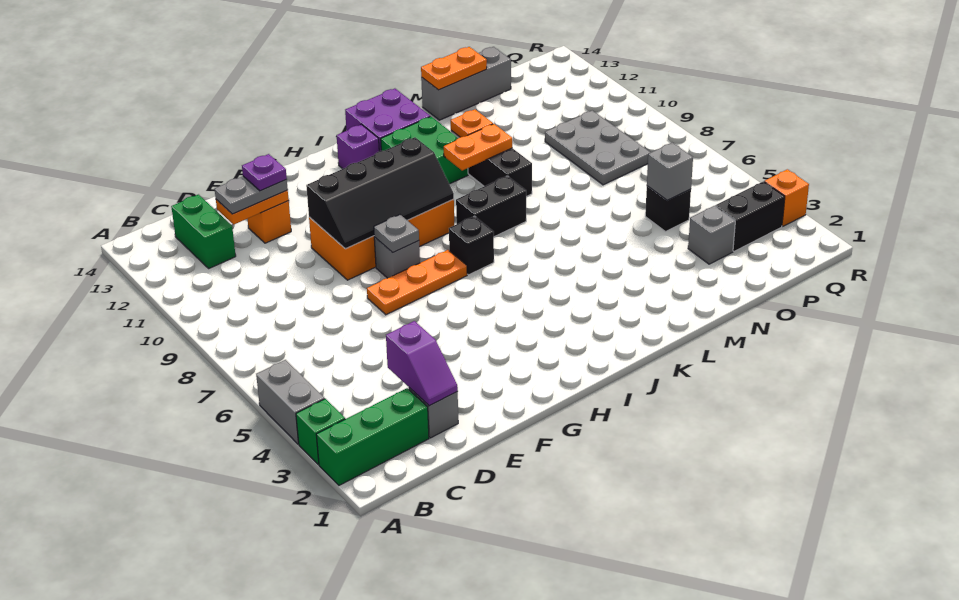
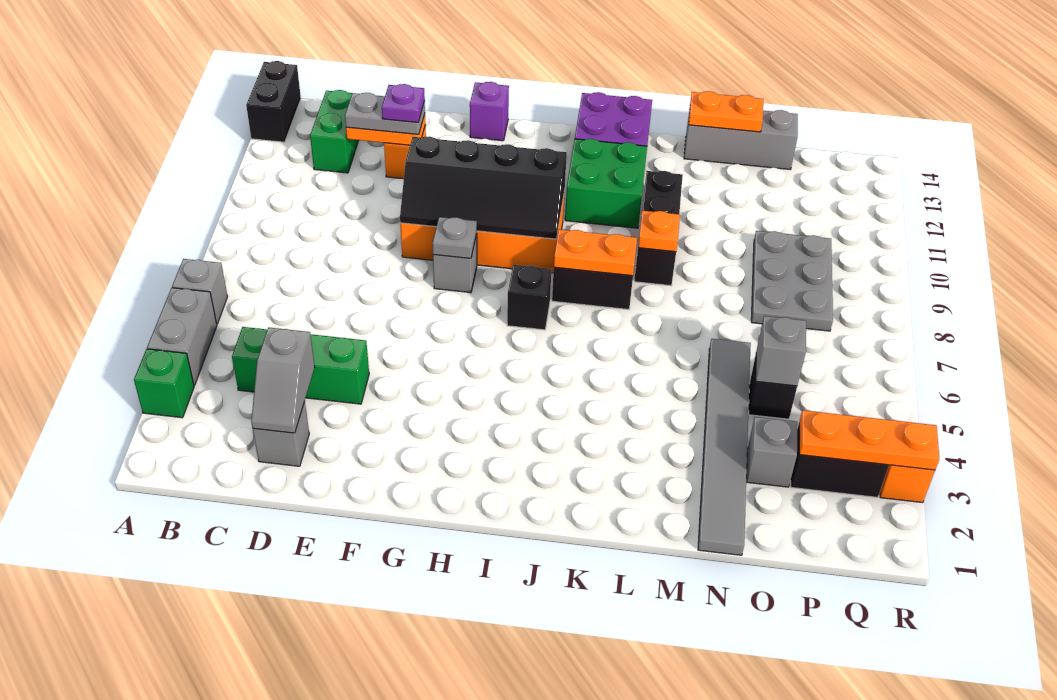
green 1x3 brick [316,388,429,485] -> green 1x3 brick moved to [232,327,369,404]
none -> grey 1x1 brick [172,259,228,324]
none -> black 1x2 brick [246,61,301,142]
purple 1x2 slope [386,321,458,406] -> grey 1x2 slope [251,327,315,433]
orange 1x3 plate [367,250,467,315] -> orange 1x3 plate moved to [799,410,939,470]
purple 1x1 brick [337,125,379,169] -> purple 1x1 brick moved to [470,82,509,141]
orange 1x2 plate [444,124,512,171] -> orange 1x2 plate moved to [554,229,637,276]
orange 1x1 plate [451,109,493,137] -> orange 1x1 plate moved to [638,211,680,252]
none -> grey 1x6 tile [698,339,751,555]

